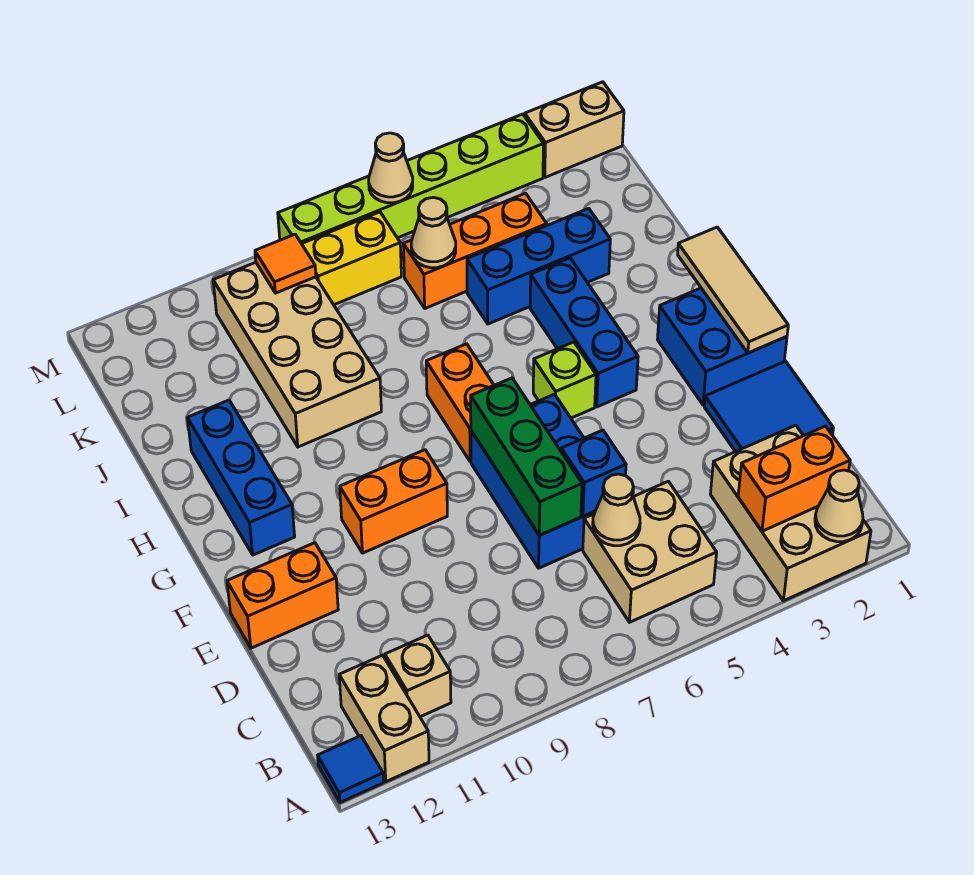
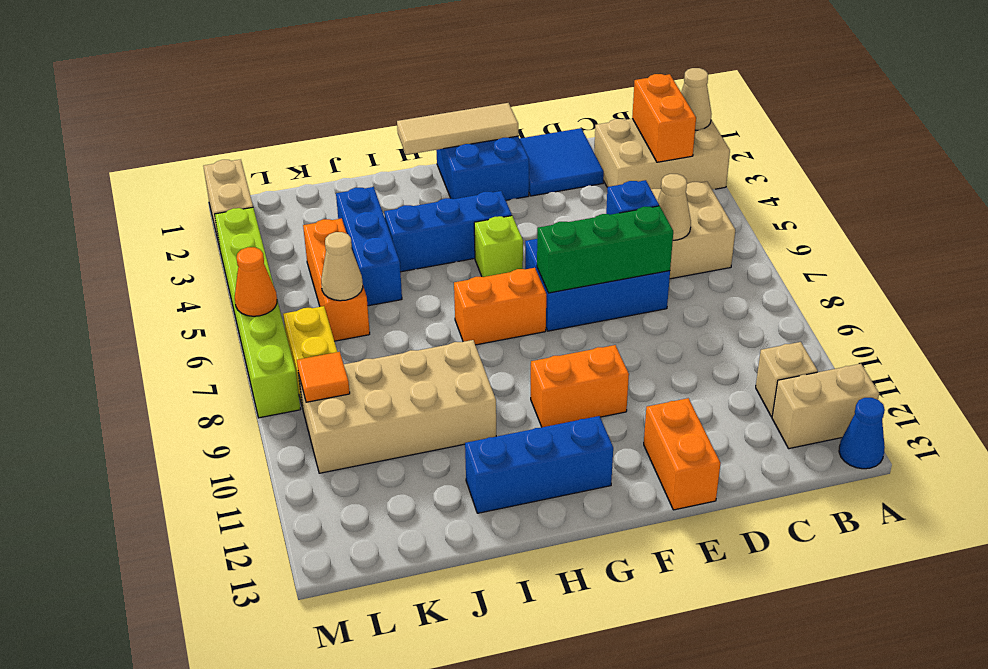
blue 1x1 tile [318,736,384,802] -> blue 1x1 cone [839,398,885,469]
orange 1x2 brick [340,450,447,553] -> orange 1x2 brick turned to [531,345,629,427]
tan 1x1 cone [369,133,413,203] -> orange 1x1 cone [235,247,277,316]

